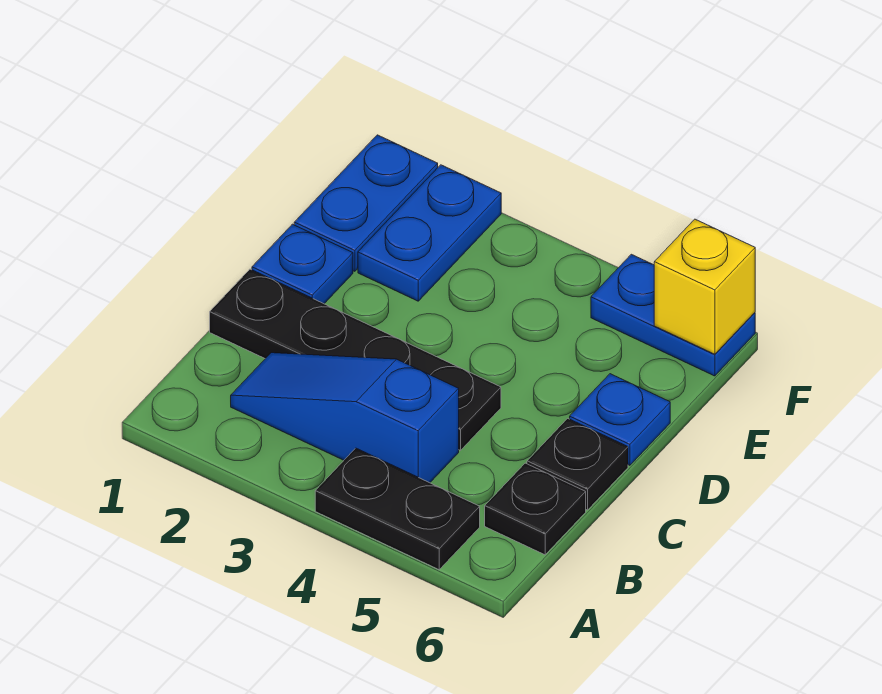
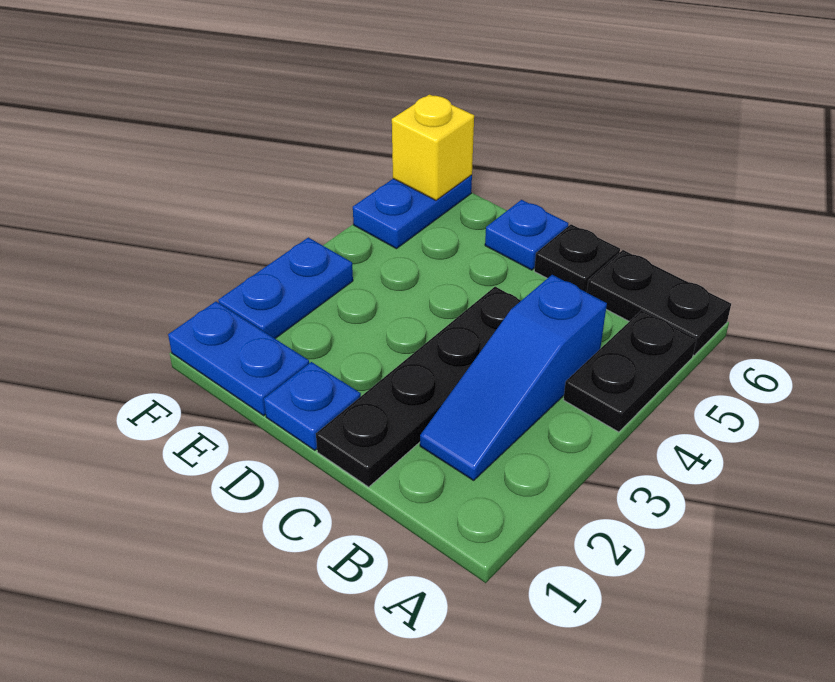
black 1x1 plate [485,463,586,555] -> black 1x2 plate [587,250,731,355]
blue 1x2 plate [358,165,501,301] -> blue 1x2 plate turned to [218,237,353,338]

